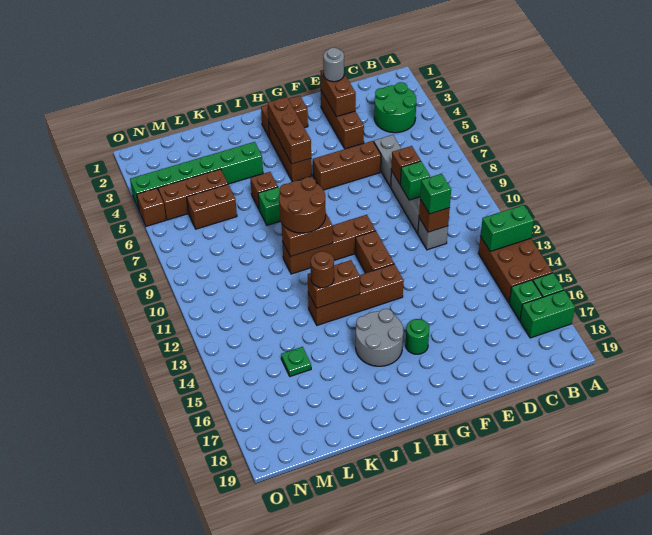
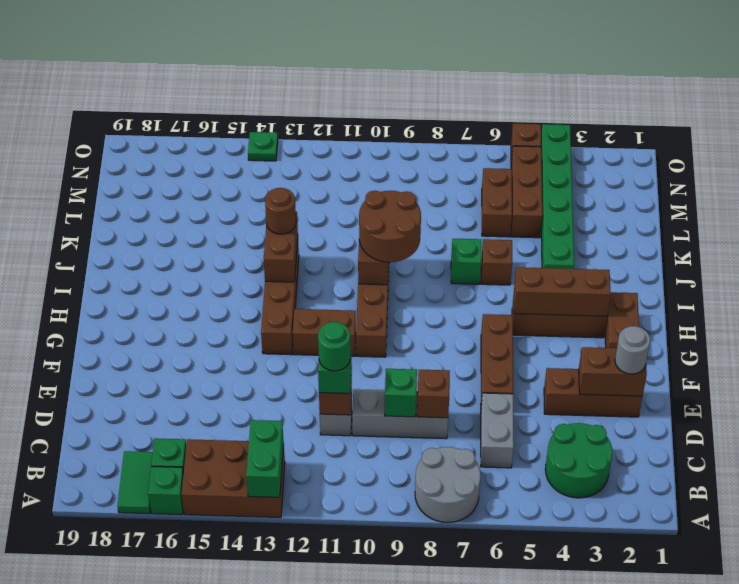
green 1x2 brick [520,290,575,338] -> green 1x2 tile [118,451,153,514]
grey 1x2 brick [374,135,401,187] -> grey 1x2 brick turned to [481,393,514,468]
green 1x1 round brick [405,319,429,354] -> green 1x1 round brick moved to [318,322,351,371]
grey 2x2 round brick [356,309,403,366] -> grey 2x2 round brick moved to [415,447,481,523]
green 1x1 plate [281,347,311,376] -> green 1x1 plate moved to [248,132,278,161]

